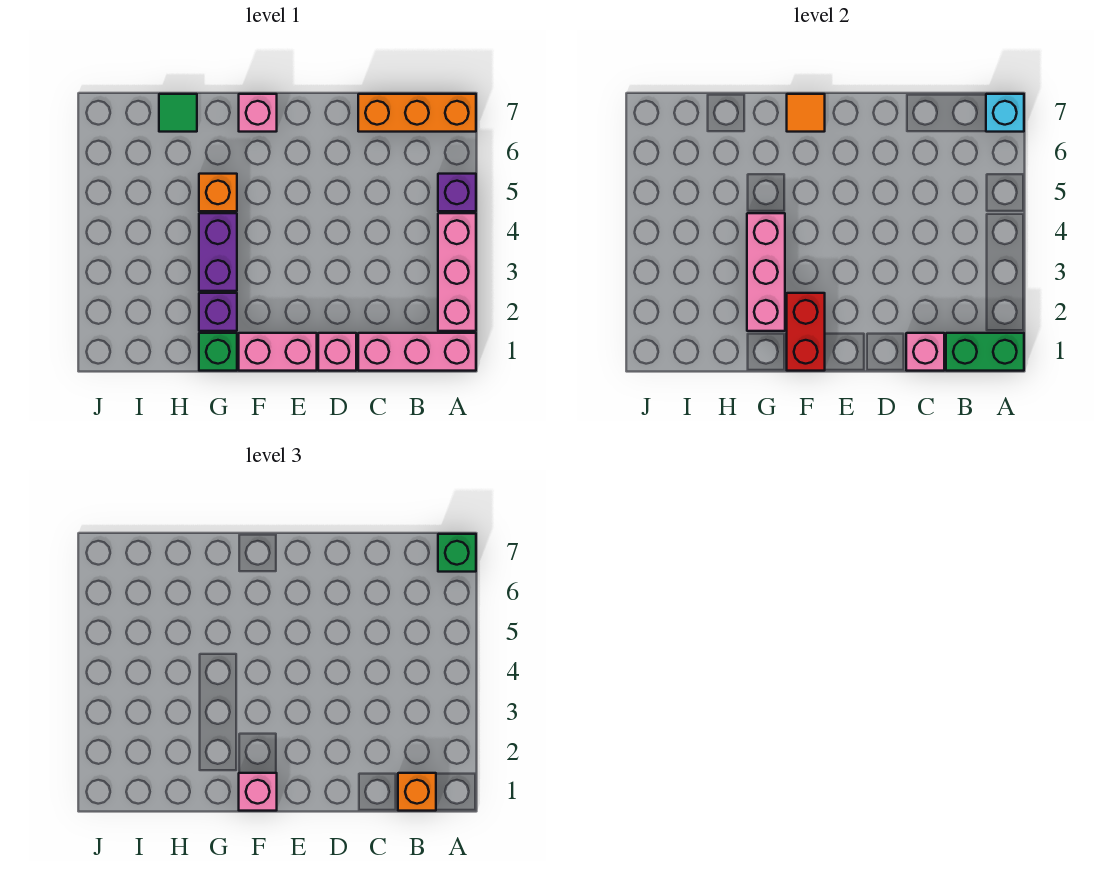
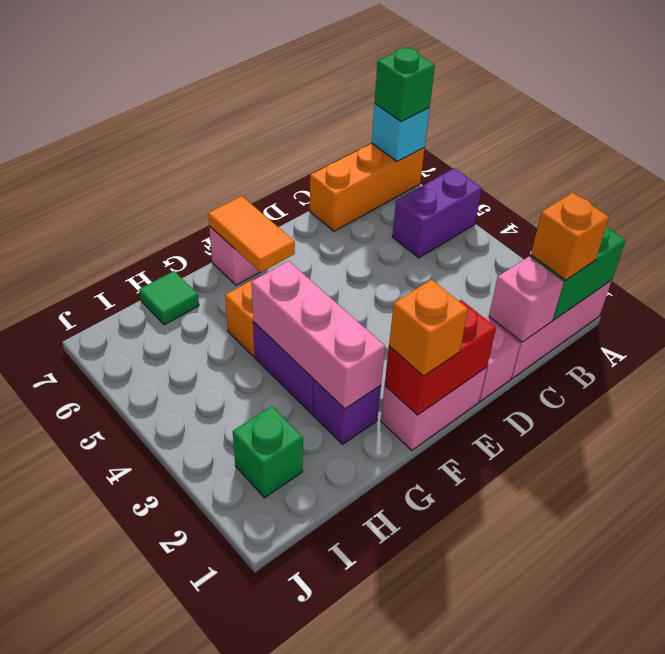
pink 1x3 brick [438,213,476,331] -> none
purple 1x1 brick [438,174,476,211] -> purple 1x2 brick [392,168,482,258]
red 1x2 brick [787,293,825,371] -> red 1x2 brick turned to [385,300,496,415]
pink 1x1 brick [239,773,277,811] -> orange 1x1 brick [389,280,468,376]
orange 1x1 tile [787,94,825,132] -> orange 1x2 tile [208,196,295,272]
green 1x1 brick [199,333,237,371] -> green 1x1 brick moved to [233,406,303,498]

